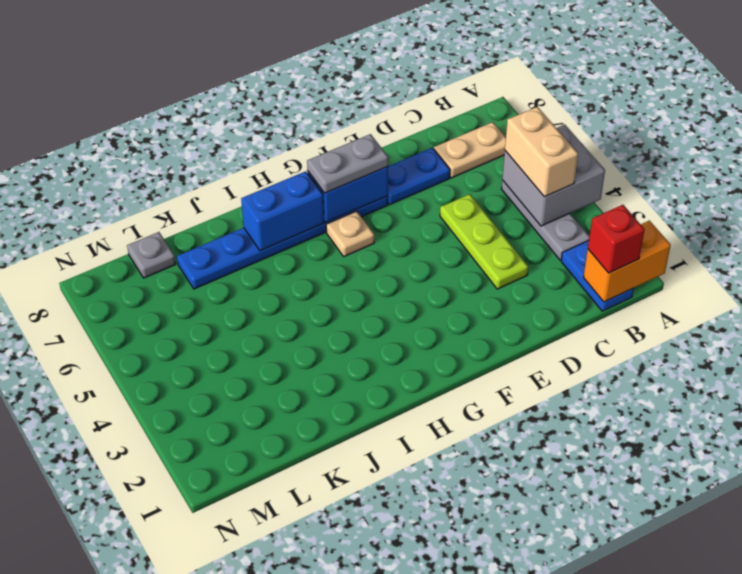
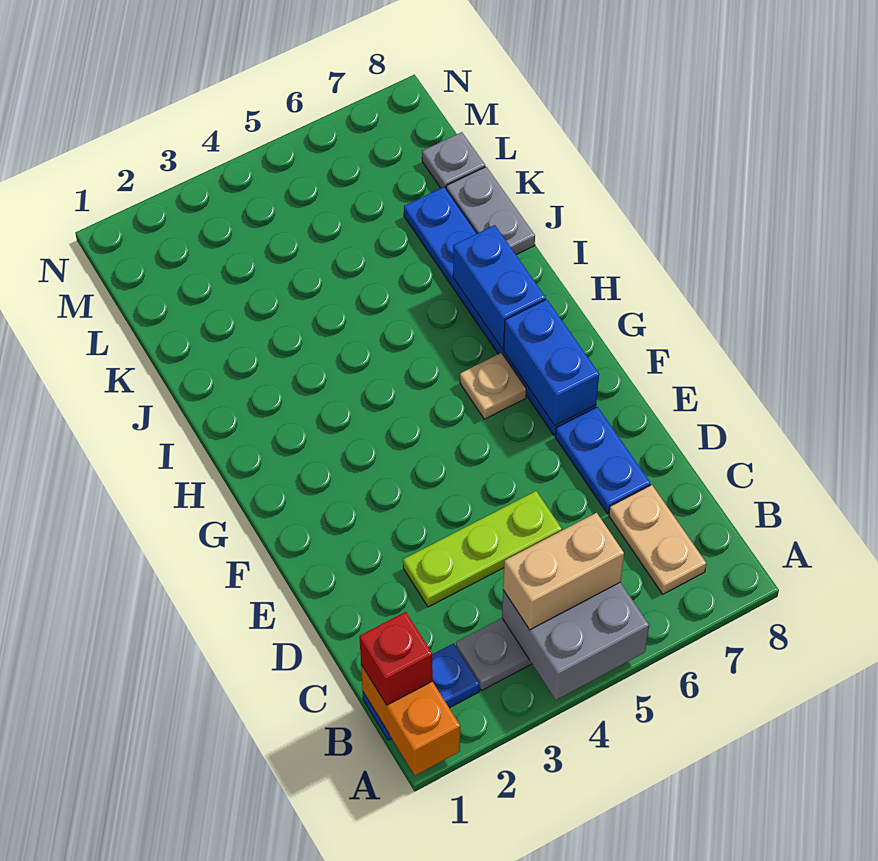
grey 1x2 plate [307,134,388,193] -> grey 1x2 plate moved to [446,167,535,255]

